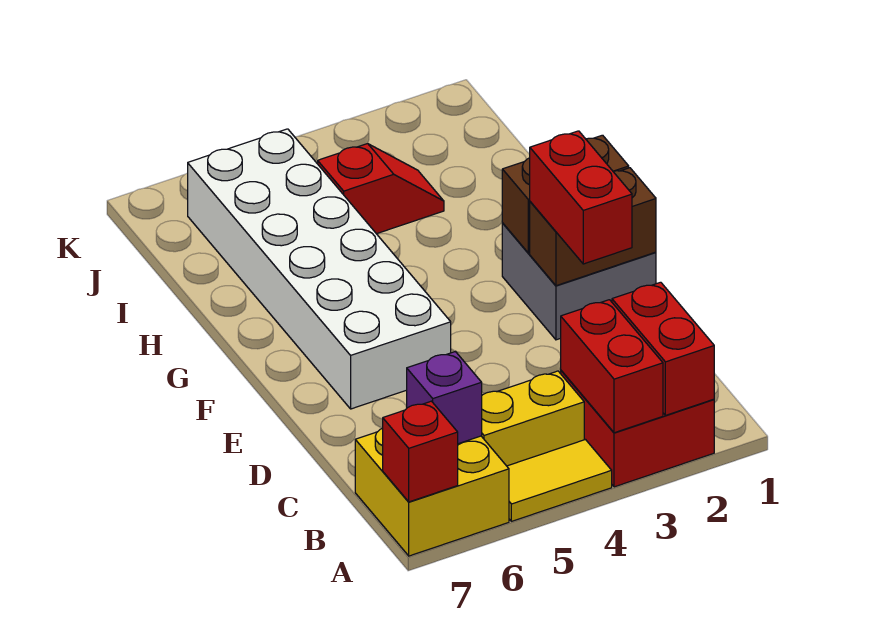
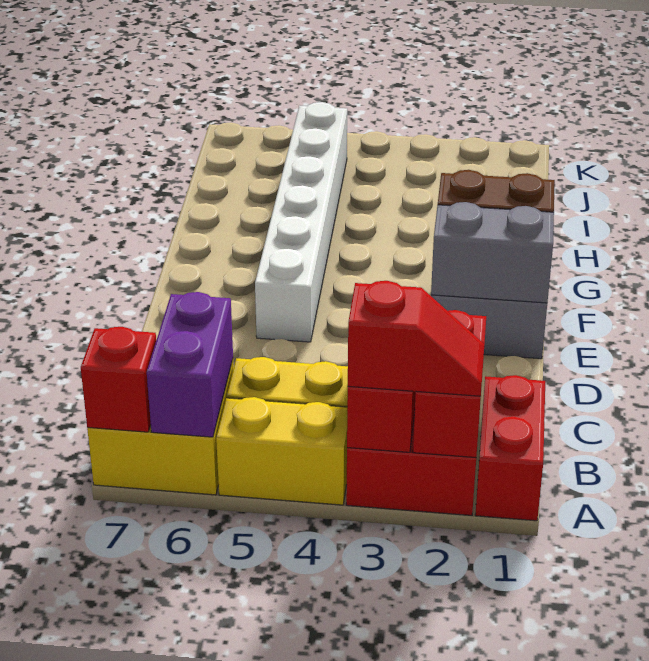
yellow 1x2 tile [507,440,612,521] -> yellow 1x2 brick [216,397,347,505]
purple 1x1 brick [407,351,482,444] -> purple 1x2 brick [147,292,233,437]
red 1x2 brick [530,131,632,264] -> red 1x2 brick moved to [475,375,545,521]
brown 1x2 brick [530,168,656,286] -> grey 1x2 brick [431,202,554,303]
white 2x6 brick [188,129,451,409] -> white 1x6 brick [255,102,347,342]
red 1x2 slope [318,144,444,234] -> red 1x2 slope moved to [348,281,484,396]

